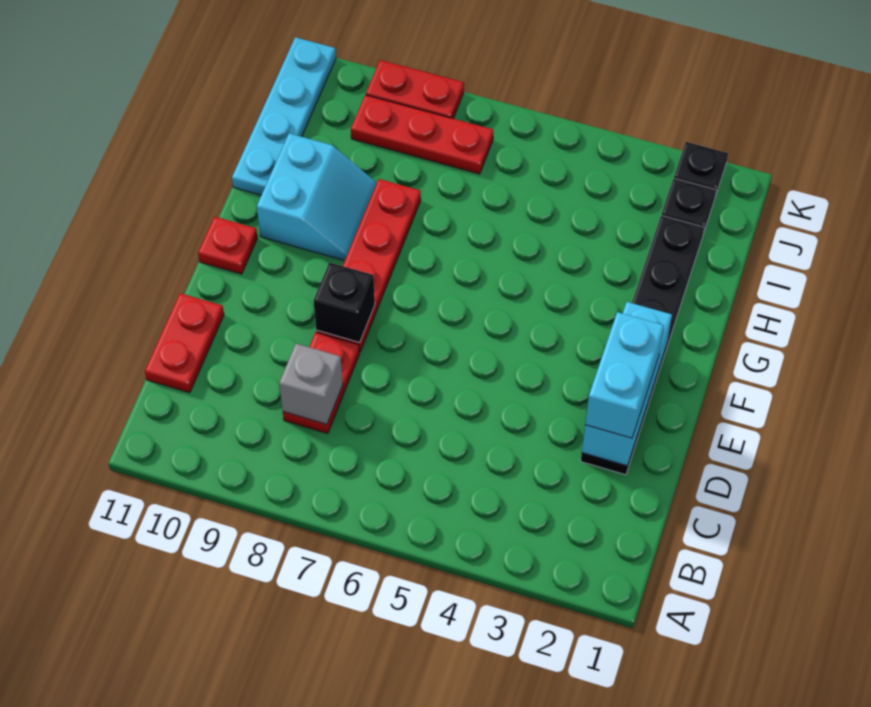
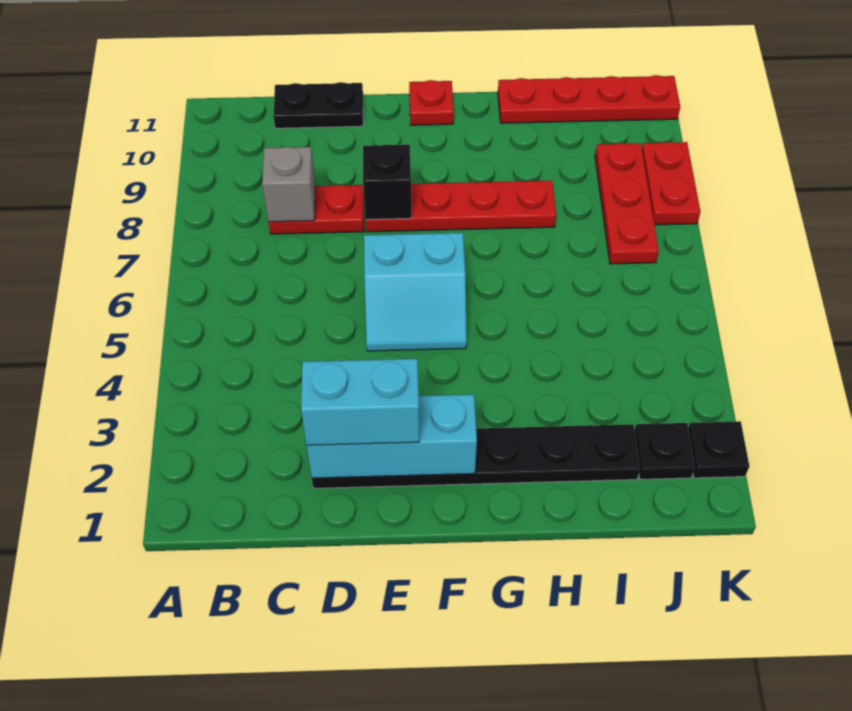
red 1x2 plate [145,293,224,393] -> black 1x2 plate [273,82,363,128]
cyan 2x2 slope [257,133,377,261] -> cyan 2x2 slope moved to [364,233,467,351]
cyan 1x4 plate [232,37,336,195] -> red 1x4 plate [498,75,680,123]

